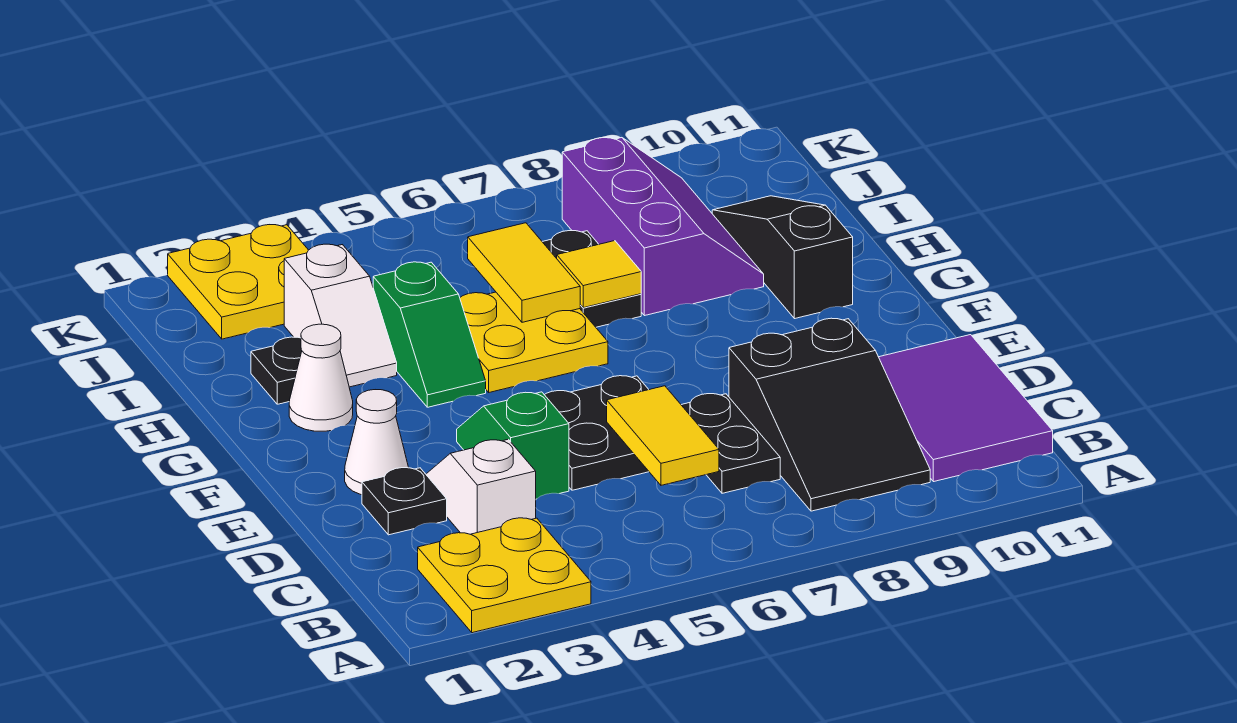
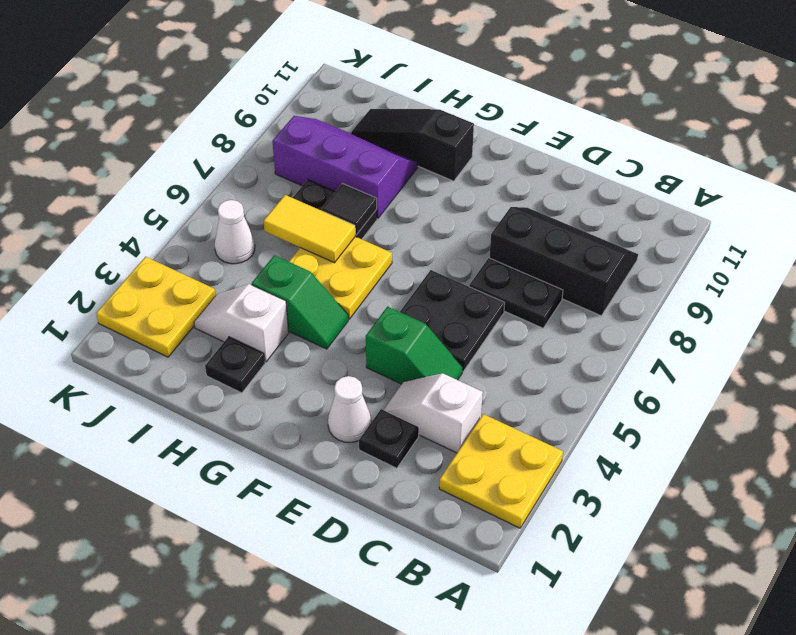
black 2x3 slope [729,318,930,511] -> black 2x3 slope turned to [490,207,638,316]
purple 2x3 tile [879,335,1053,482] -> none
yellow 1x2 tile [607,386,719,485] -> none
green 1x2 slope [457,392,569,499] -> green 1x2 slope turned to [366,307,463,384]
white 1x1 cone [289,324,353,431] -> white 1x1 cone moved to [214,200,255,264]
white 1x2 slope [284,244,397,387] -> white 1x2 slope turned to [194,284,289,362]
yellow 1x1 tile [557,241,641,308] -> black 1x1 tile [322,184,377,235]

